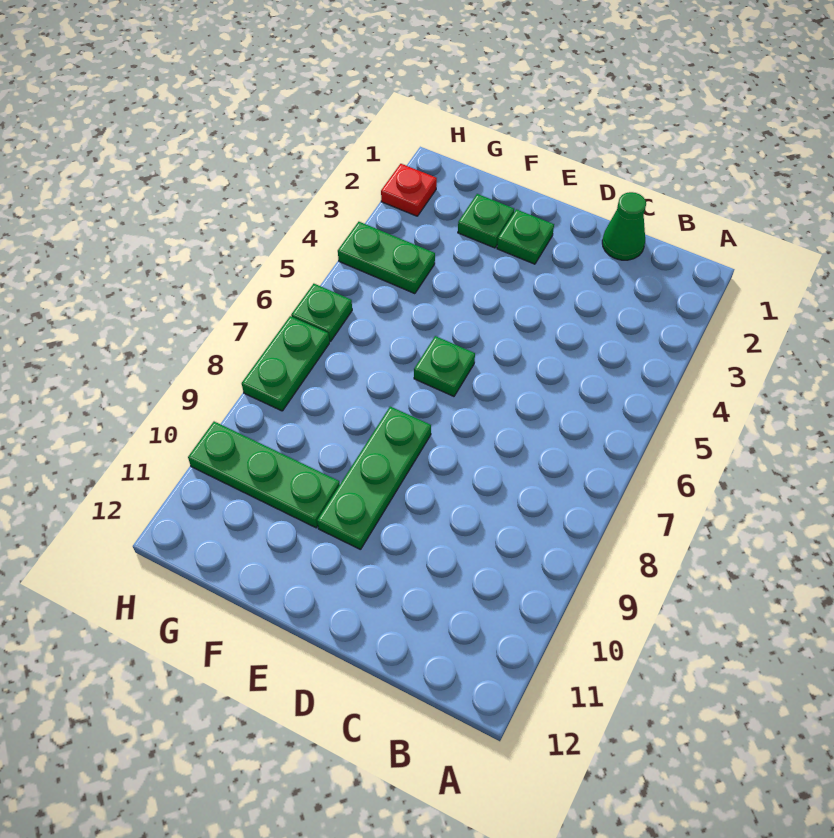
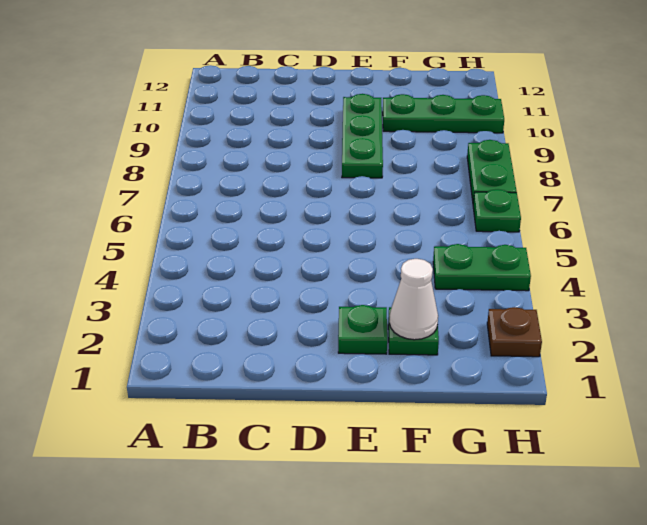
green 1x1 cone [602,192,646,260] -> none
green 1x1 plate [414,336,475,396] -> none
none -> white 1x1 cone [389,259,438,340]
red 1x1 plate [381,164,437,216] -> brown 1x1 plate [487,307,542,357]

